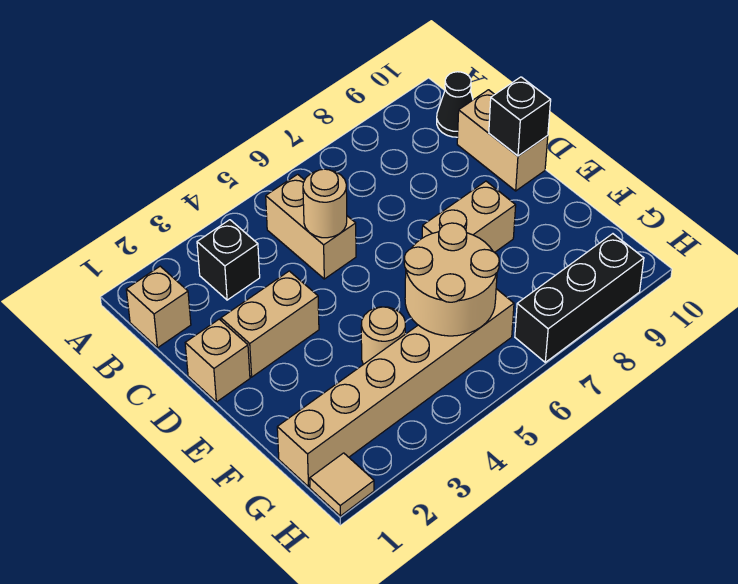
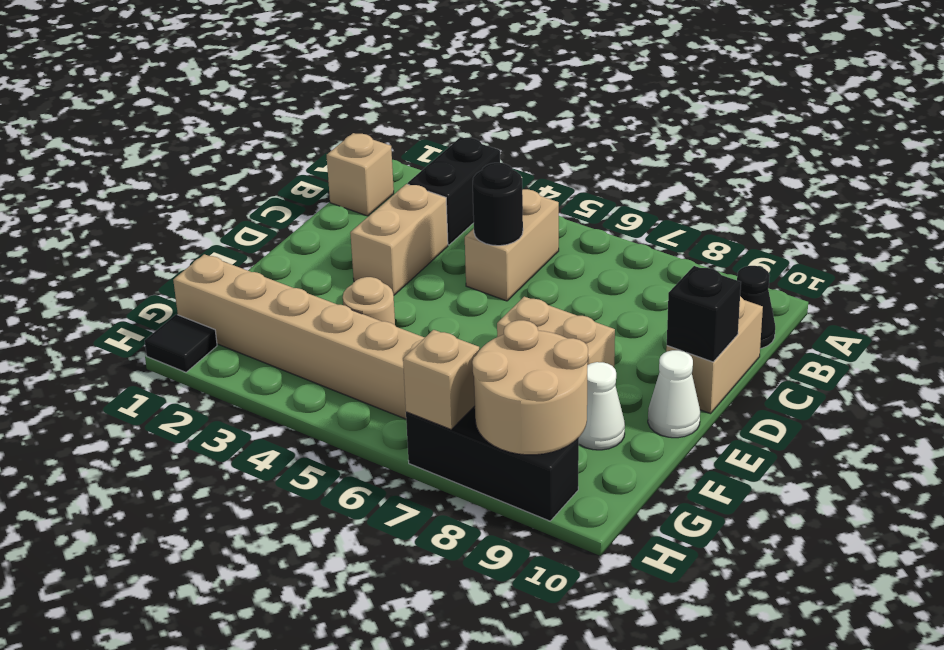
black 1x1 brick [197,220,260,300] -> black 1x2 brick [408,137,500,245]
tan 1x1 round brick [303,169,347,238] -> black 1x1 round brick [473,163,523,246]
tan 1x1 brick [185,319,250,402] -> tan 1x1 brick moved to [403,330,479,429]
tan 1x2 brick [221,271,319,377] -> tan 1x2 brick turned to [350,184,448,295]
none -> white 1x1 cone [648,350,700,438]
tan 2x2 round brick [404,223,499,336] -> tan 2x2 round brick moved to [472,320,588,455]
none -> white 1x1 cone [578,362,625,450]
tan 1x1 tile [310,453,374,516] -> black 1x1 tile [145,314,217,372]

